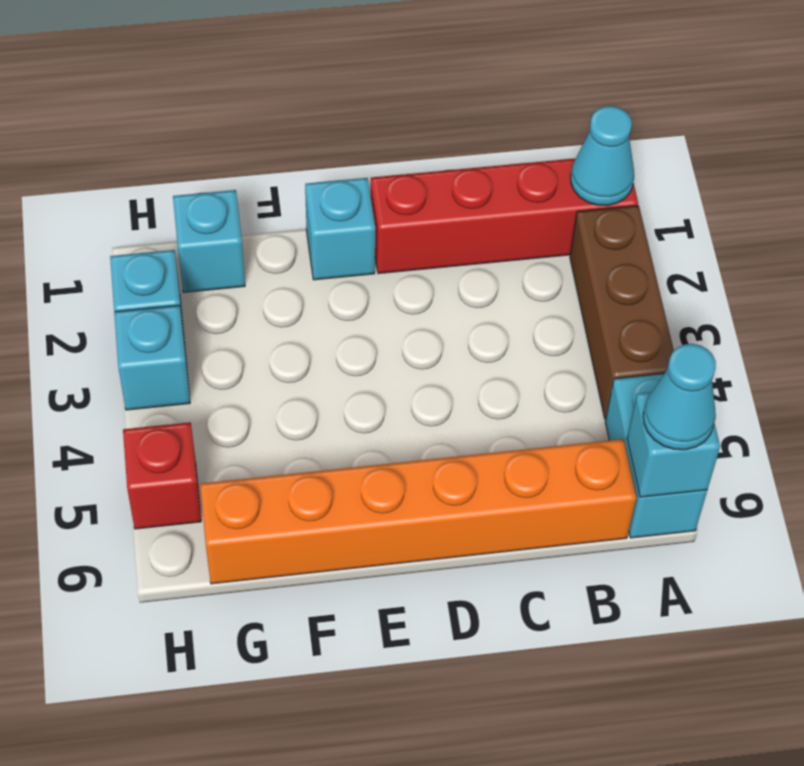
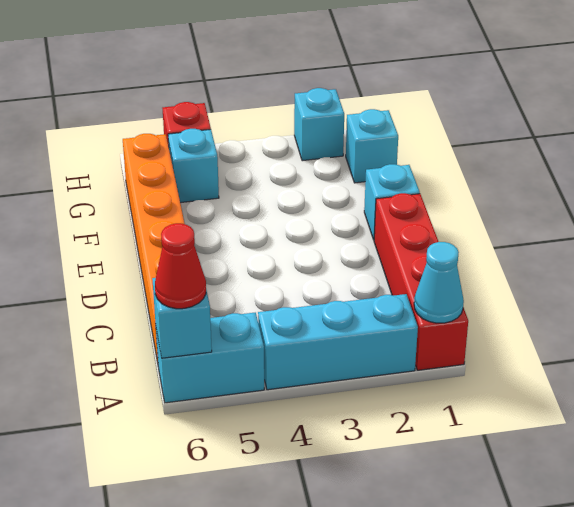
brown 1x3 brick [570,206,674,419] -> cyan 1x3 brick [258,294,418,390]
cyan 1x1 cone [643,344,716,450] -> red 1x1 cone [155,223,206,309]
cyan 1x1 brick [114,305,190,410] -> cyan 1x1 brick moved to [168,129,219,203]

